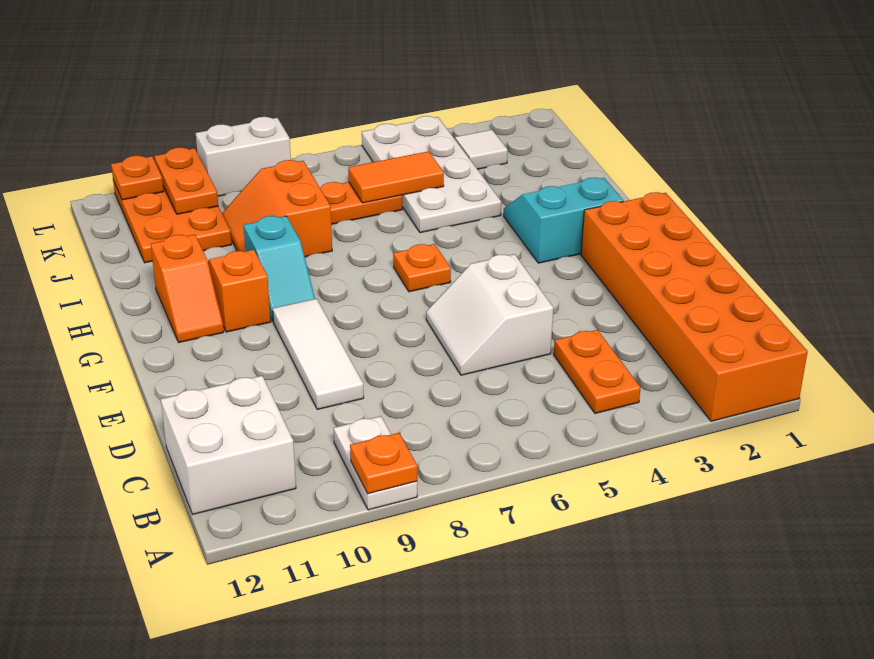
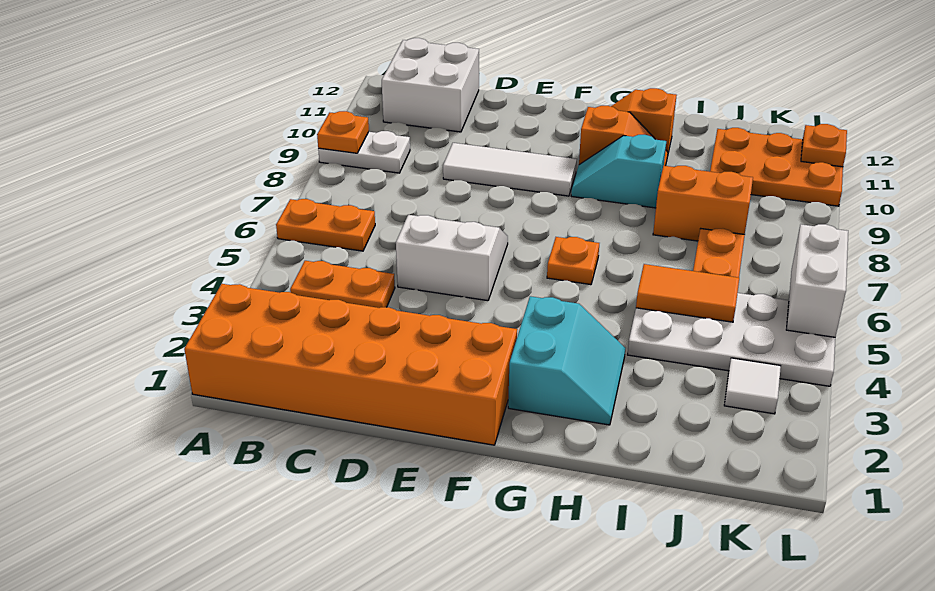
orange 1x2 tile [348,151,444,203] -> orange 1x2 tile turned to [636,264,739,322]
orange 1x2 plate [154,148,218,214] -> orange 1x2 plate moved to [276,199,375,251]
white 1x2 brick [196,117,291,196] -> white 1x2 brick moved to [786,224,848,337]

